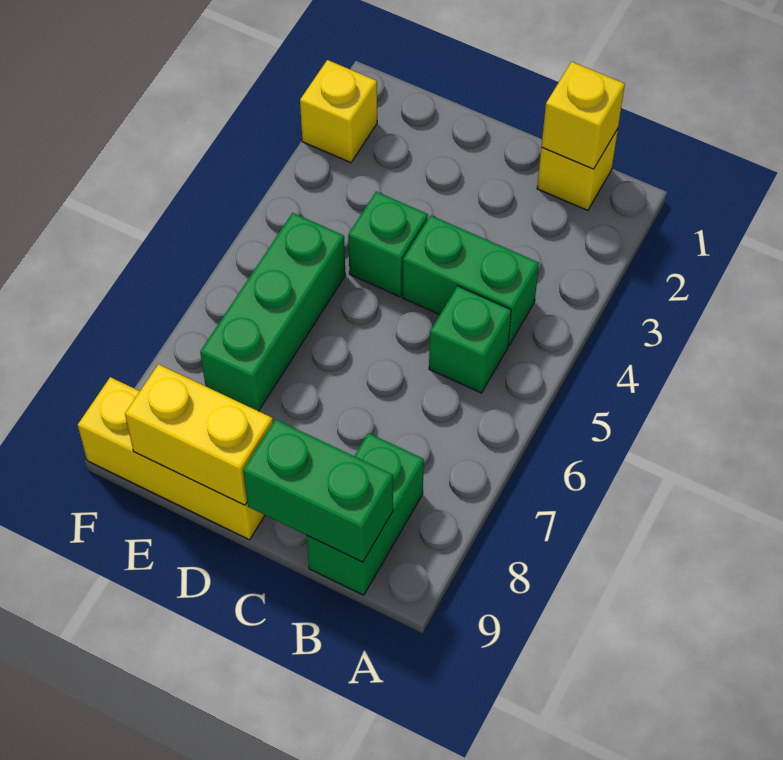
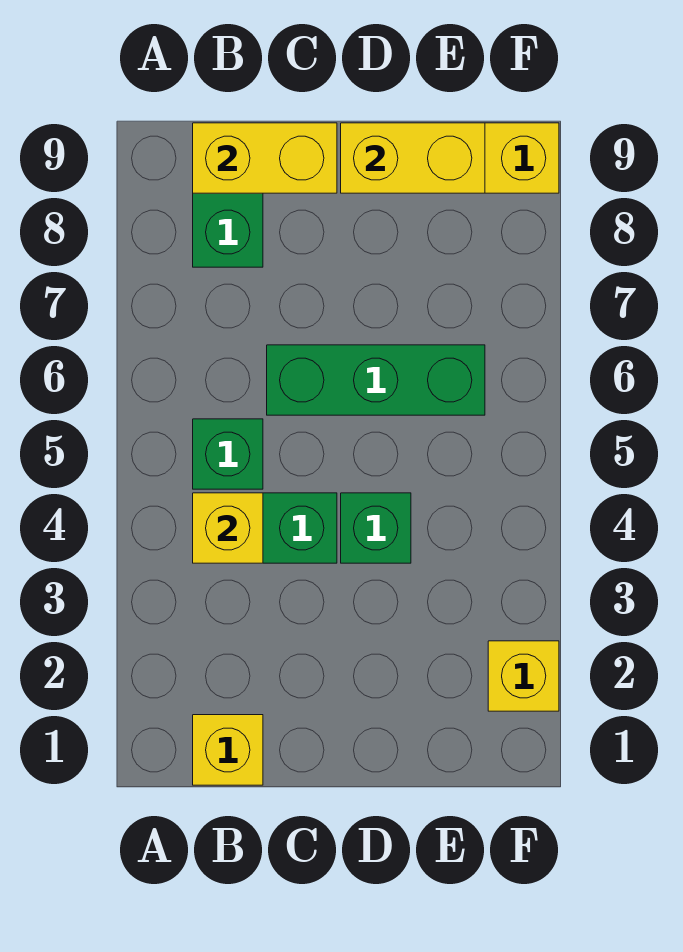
yellow 1x1 brick [541,62,625,169] -> yellow 1x1 brick moved to [193,493,263,563]
green 1x2 brick [243,419,393,562] -> yellow 1x2 brick [193,123,337,193]
green 1x3 brick [200,213,345,411] -> green 1x3 brick turned to [267,345,485,415]

